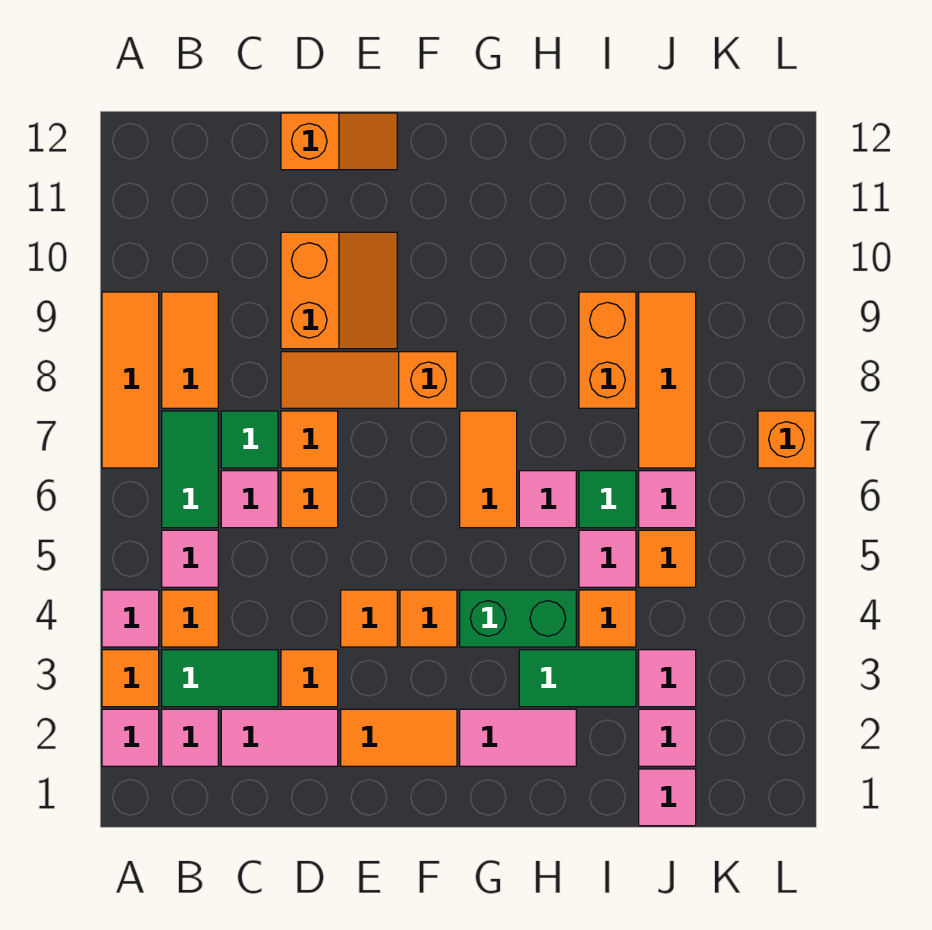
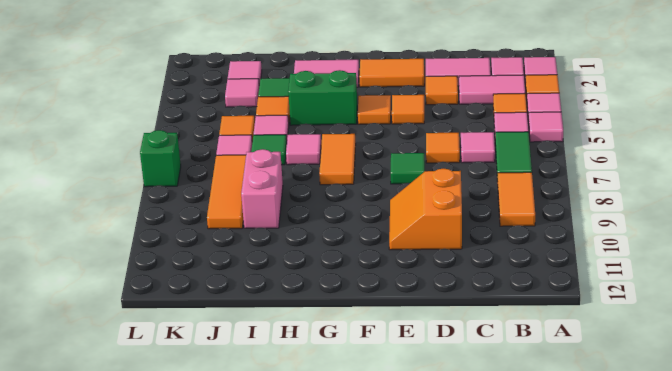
orange 1x3 tile [102,292,159,468] -> none
green 1x2 tile [162,650,278,707] -> pink 1x2 tile [459,75,525,104]
green 1x1 tile [221,411,278,468] -> green 1x1 tile moved to [391,153,425,184]
orange 1x1 tile [281,411,338,468] -> none
orange 1x3 slope [281,352,457,408] -> none
orange 1x2 slope [281,113,397,170] -> none
orange 1x2 brick [579,292,636,408] -> pink 1x2 brick [241,149,283,228]
pink 1x1 tile [639,769,696,826] -> pink 1x1 tile moved to [528,112,563,142]
orange 1x1 brick [758,411,815,468] -> green 1x1 brick [140,130,181,187]

